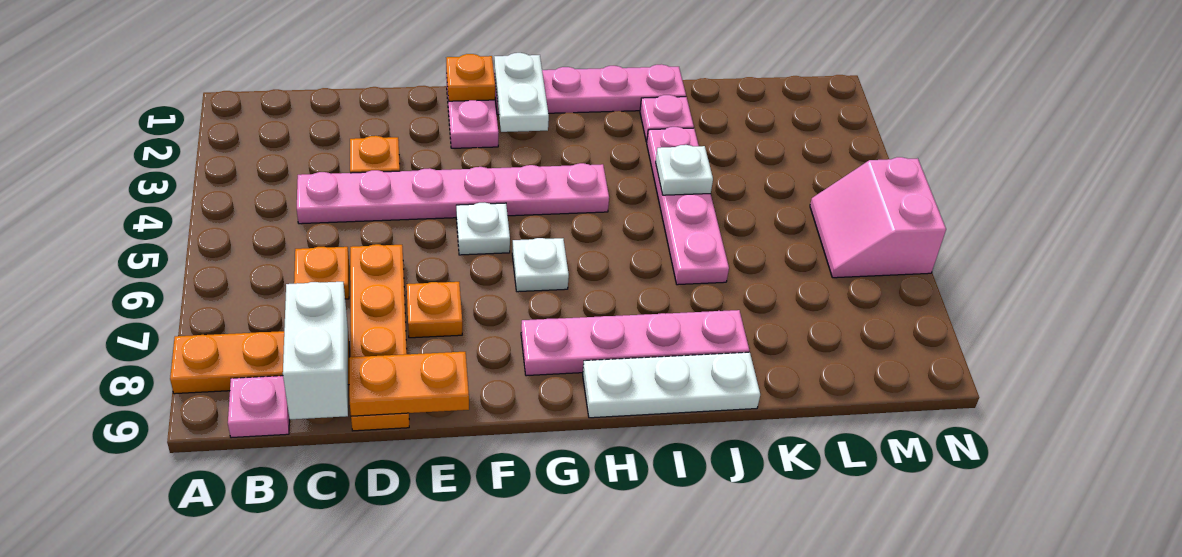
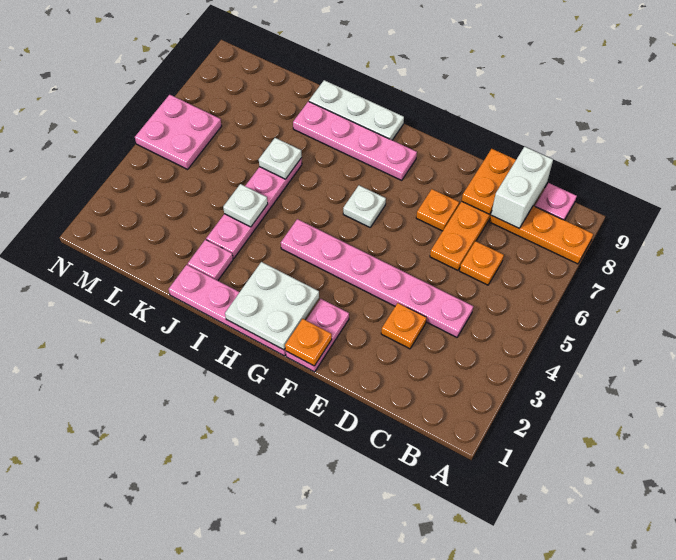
orange 1x2 plate [349,352,469,416] -> orange 1x2 plate turned to [462,149,516,214]
white 1x1 plate [456,202,510,255] -> white 1x1 plate moved to [259,138,302,179]
white 1x2 plate [494,53,549,132] -> white 2x2 plate [225,262,319,350]
pink 2x2 slope [810,157,946,278] -> pink 2x2 plate [135,95,222,169]

